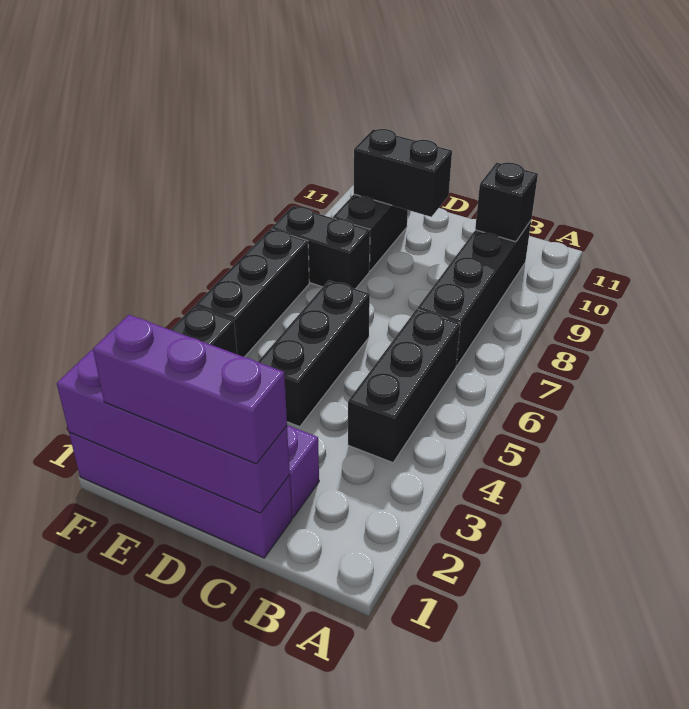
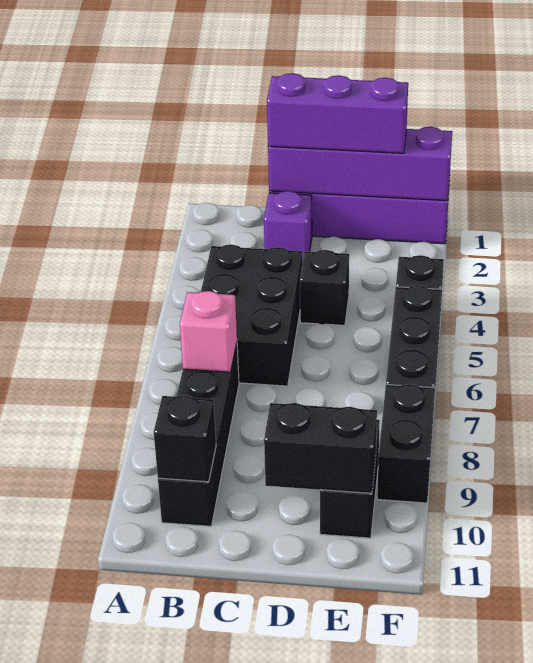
black 1x3 brick [348,309,460,463] -> black 2x3 brick [201,245,302,386]
none -> pink 1x1 brick [180,291,237,372]
black 1x3 brick [258,280,370,427] -> black 1x1 brick [300,250,349,325]
black 1x2 brick [271,206,370,289] -> black 1x2 brick turned to [377,384,435,503]

